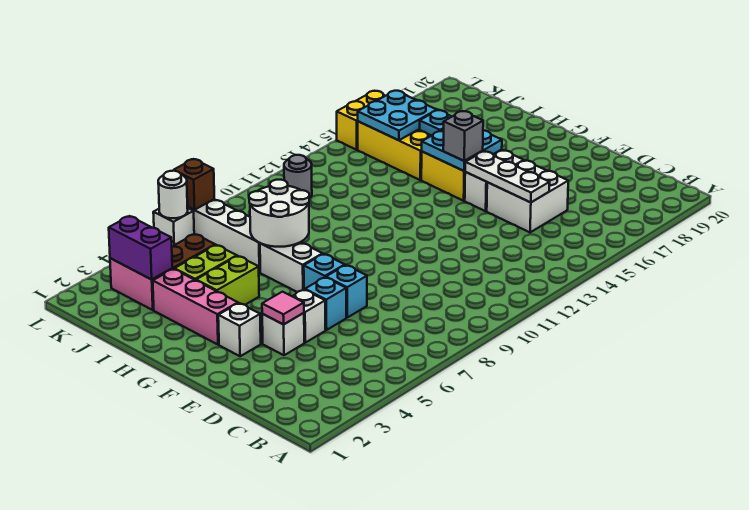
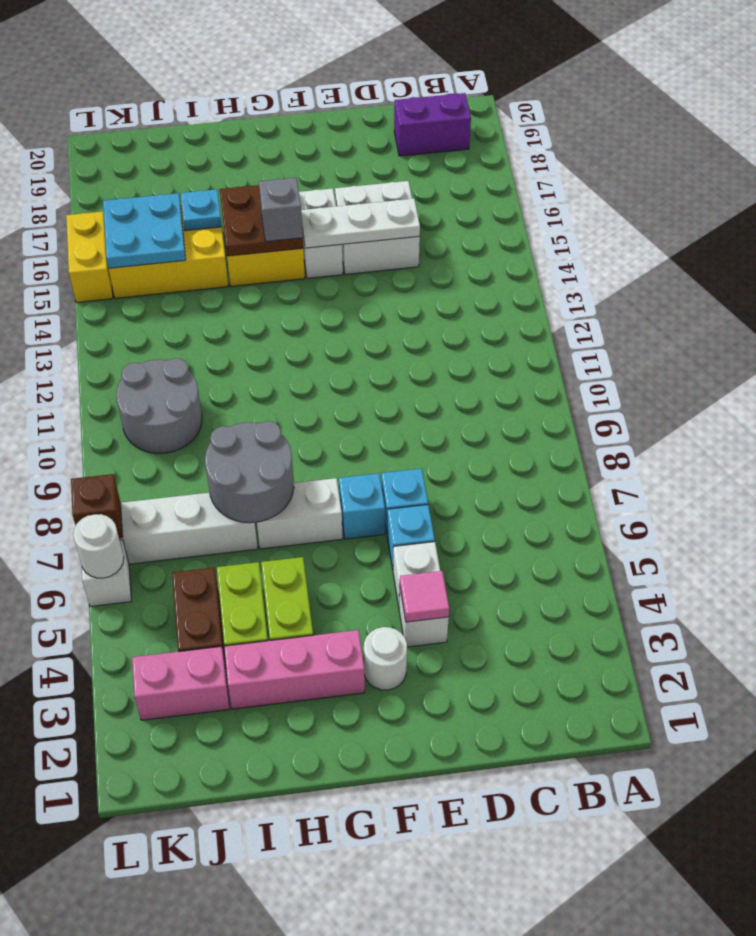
white 1x1 brick [218,303,261,356] -> white 1x1 round brick [364,627,407,690]
cyan 2x2 plate [422,129,502,171] -> brown 2x2 plate [219,185,303,256]
white 2x2 round brick [249,180,309,247] -> grey 2x2 round brick [205,421,294,523]
purple 1x2 brick [109,216,172,280] -> purple 1x2 brick moved to [394,93,471,156]
grey 1x1 round brick [284,155,312,198] -> grey 2x2 round brick [116,358,202,453]

